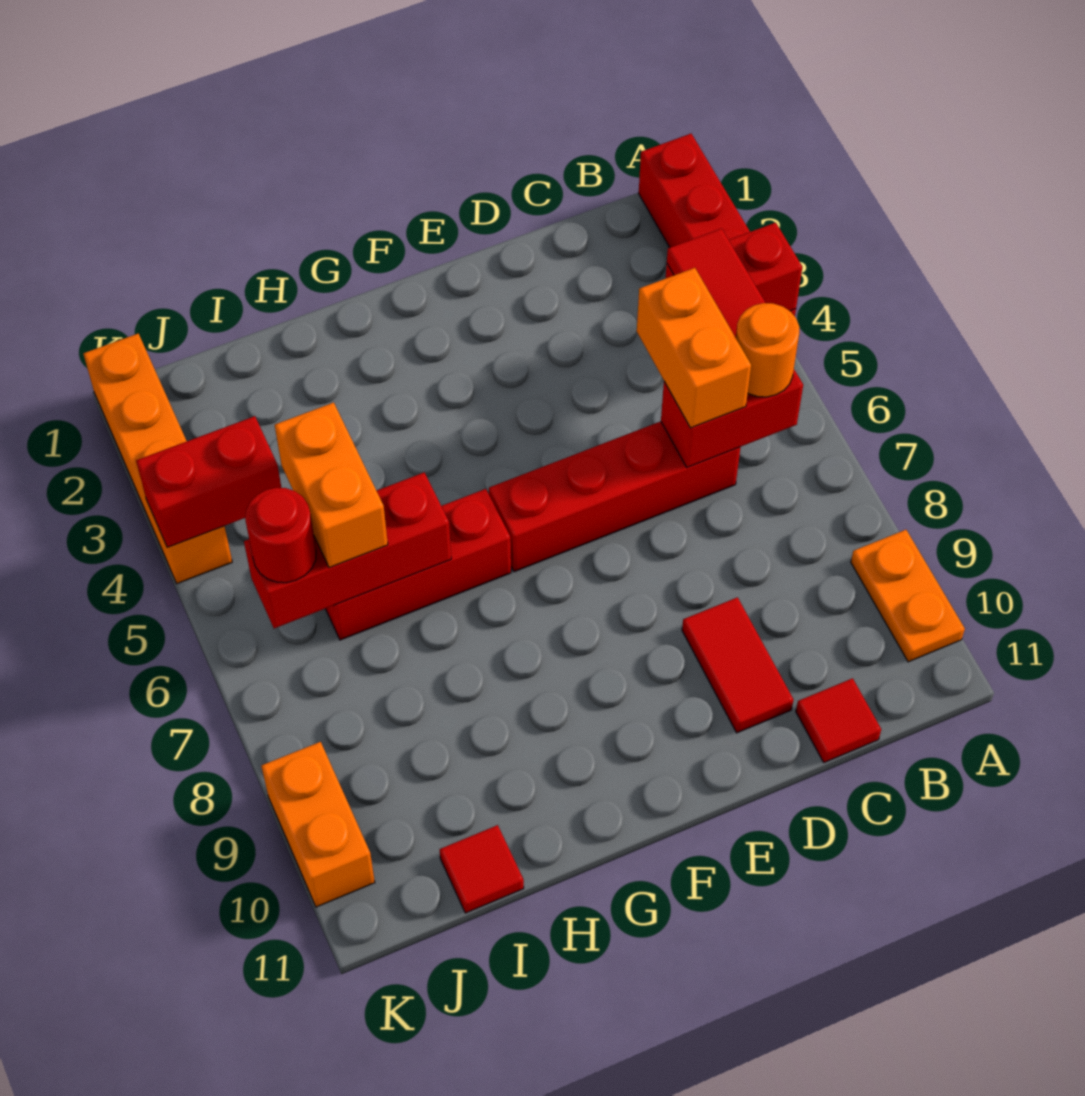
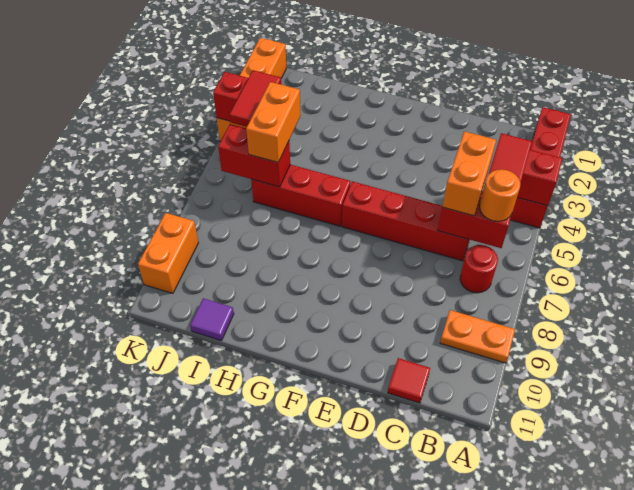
orange 1x2 plate [851,530,965,662] -> orange 1x2 plate turned to [440,310,515,363]
red 1x2 tile [682,597,793,733] -> red 1x2 tile moved to [230,70,281,127]
red 1x3 brick [244,472,451,628] -> red 1x2 brick [218,124,290,187]
red 1x1 tile [440,825,524,913] -> purple 1x1 tile [190,298,234,341]
red 1x1 round brick [245,488,316,583] -> red 1x1 round brick moved to [460,245,498,293]

